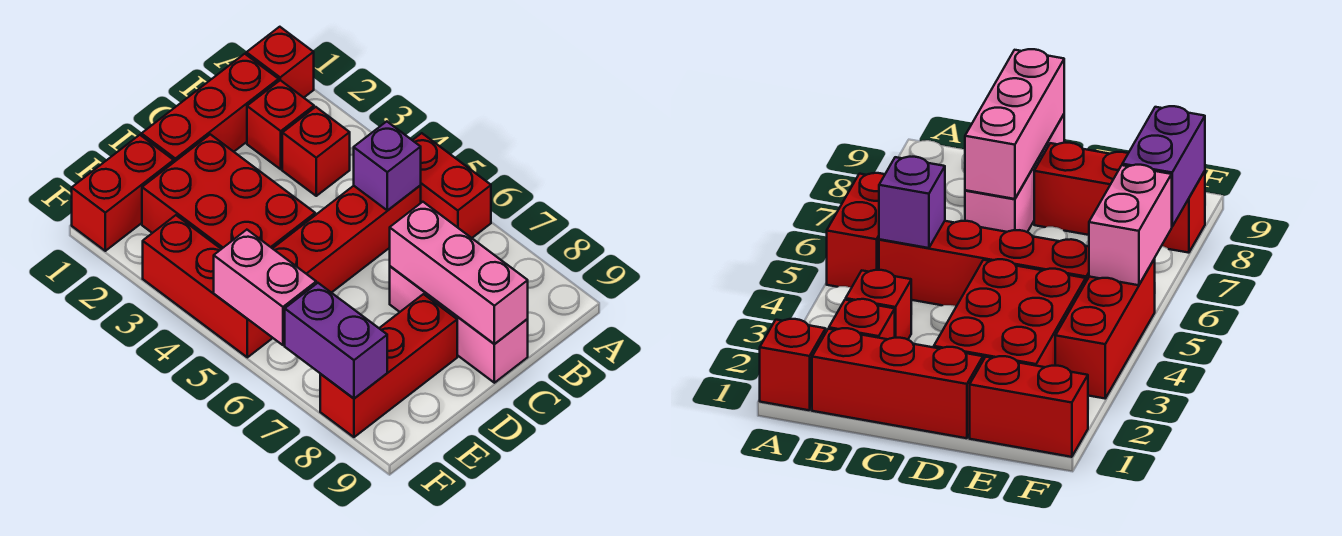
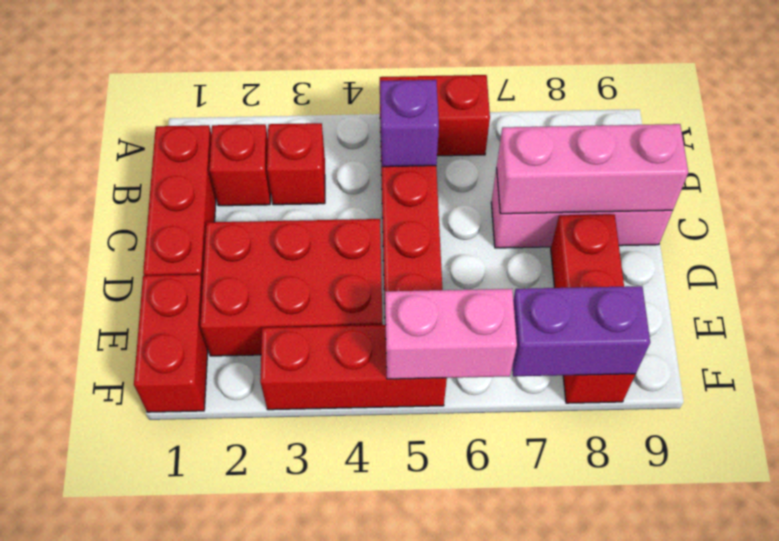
red 1x1 brick [246,27,314,98] -> none

